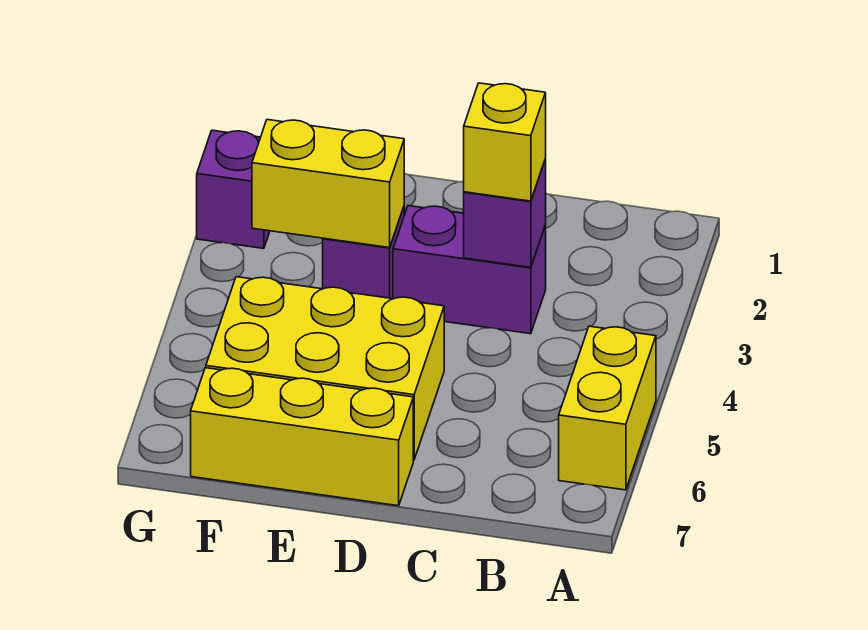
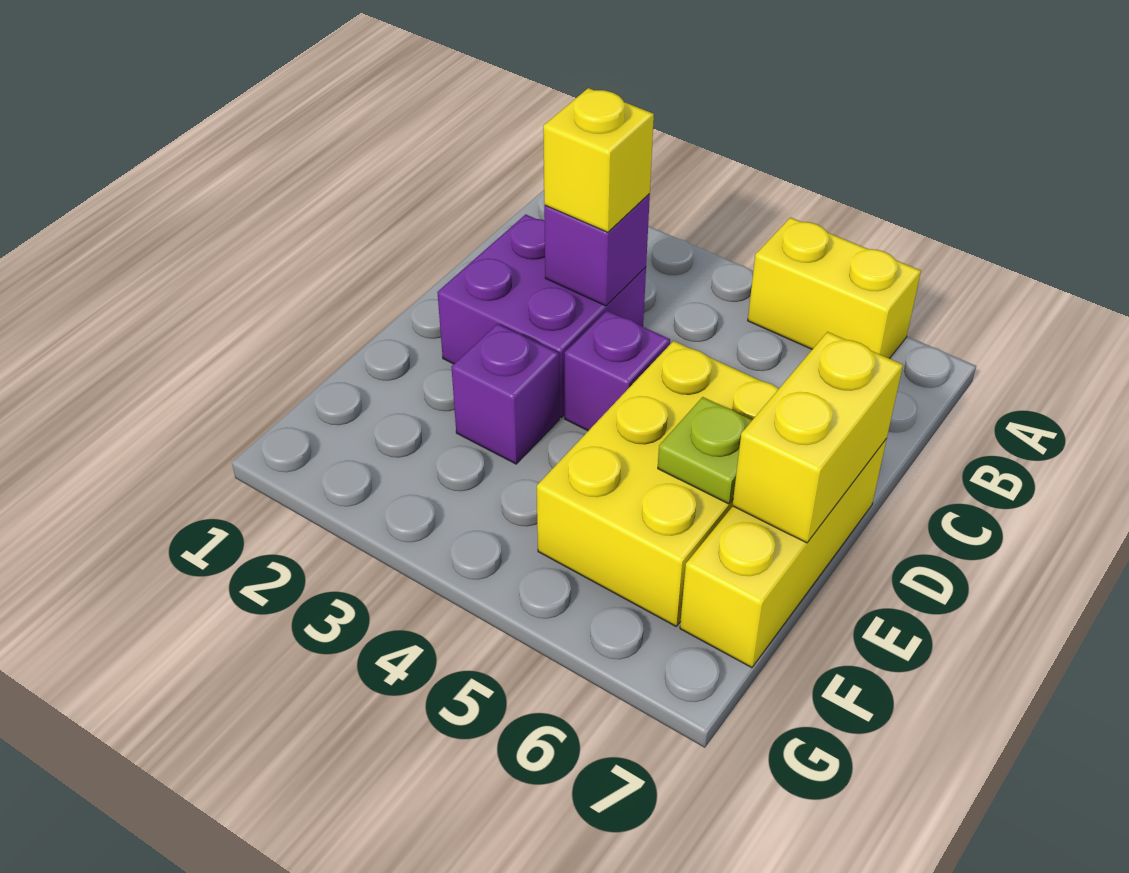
purple 1x2 brick [393,206,546,334] -> purple 2x2 brick [437,214,646,417]
yellow 1x2 brick [252,120,404,248] -> yellow 1x2 brick moved to [733,332,903,543]
none -> lime 1x1 plate [658,397,752,504]
purple 1x1 brick [197,130,270,248] -> purple 1x1 brick moved to [565,311,670,431]

